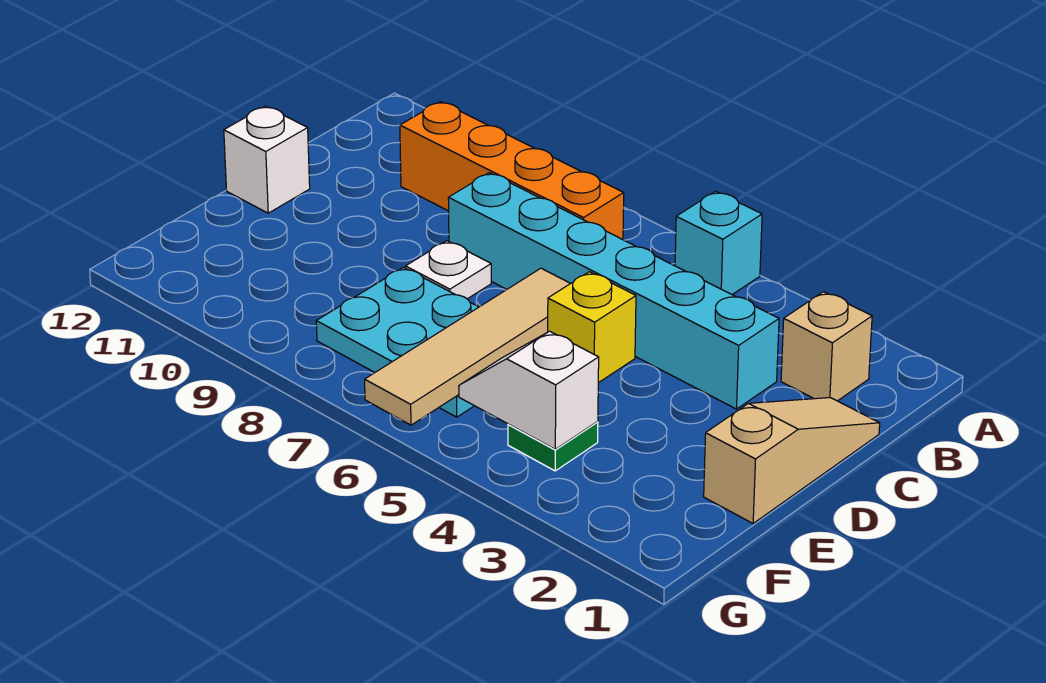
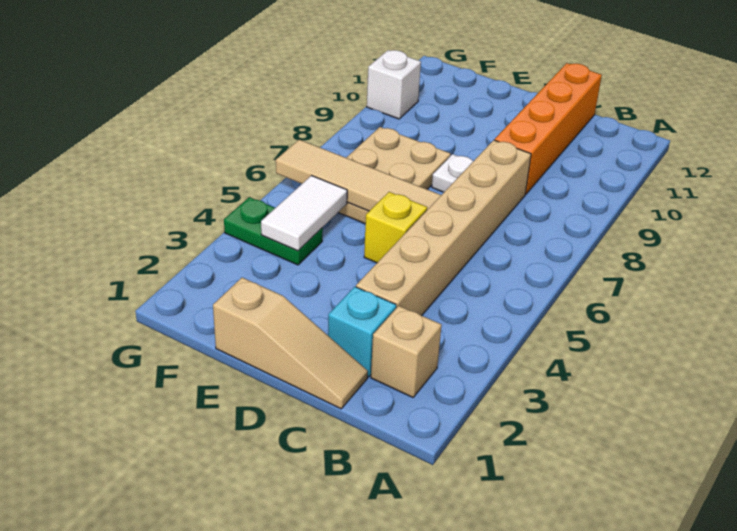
cyan 1x1 brick [675,191,762,294] -> cyan 1x1 brick moved to [328,287,396,377]
orange 1x4 brick [400,102,624,240] -> orange 1x4 brick moved to [495,63,602,194]
cyan 1x6 brick [448,173,779,409] -> tan 1x6 brick [356,140,531,316]
white 1x1 brick [224,106,310,213] -> white 1x1 brick moved to [367,50,421,119]
cyan 2x3 plate [316,267,478,417] -> tan 2x3 plate [338,127,451,224]
green 1x1 plate [508,422,598,471] -> green 1x2 plate [224,197,323,265]
white 1x2 slope [459,331,599,449] -> white 1x2 tile [261,176,347,251]

